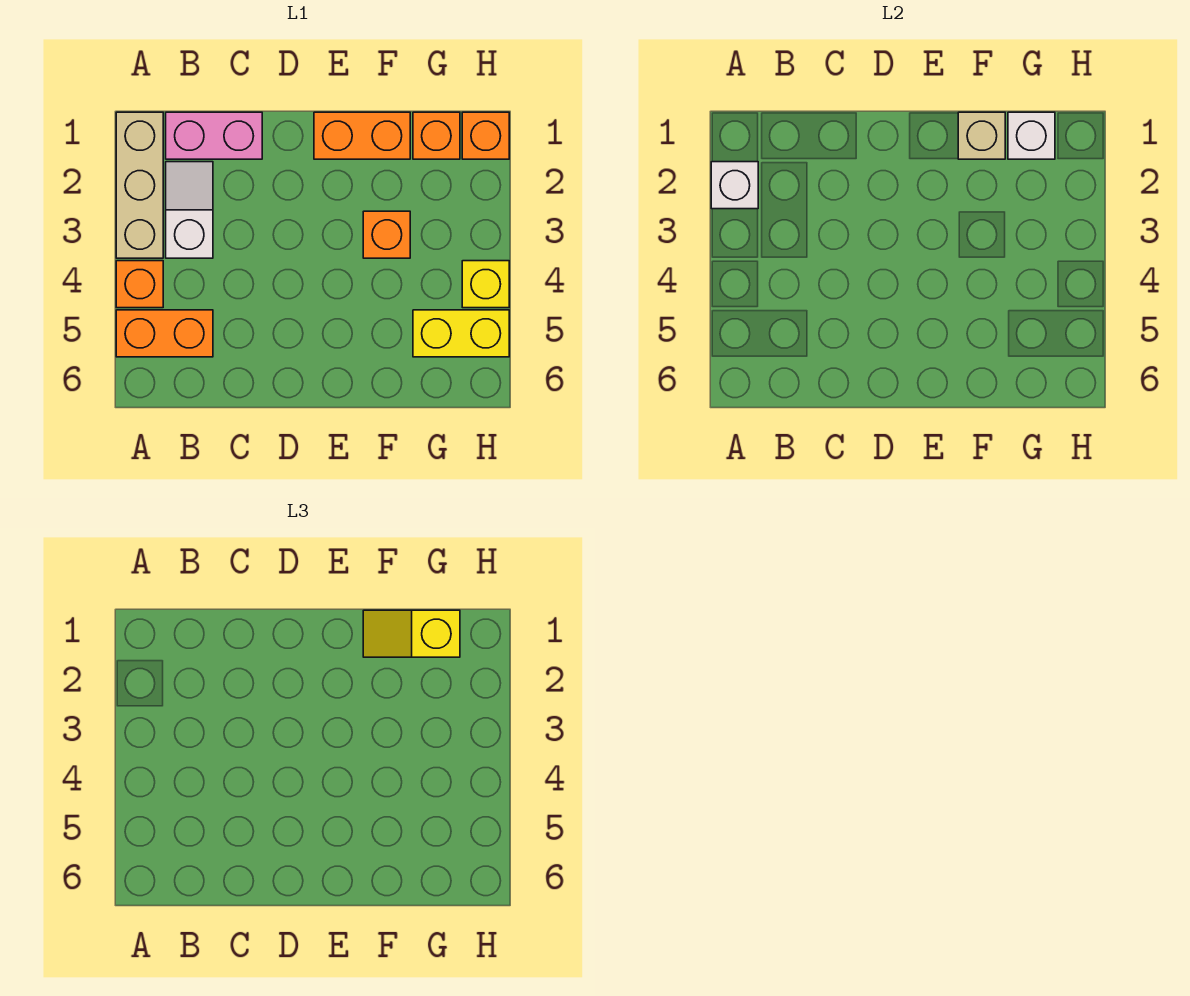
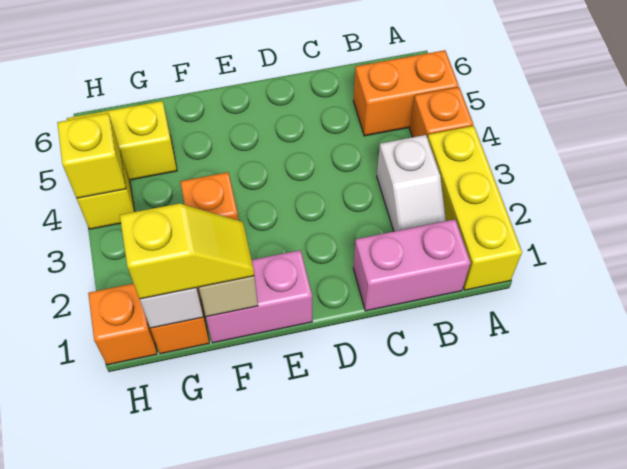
tan 1x3 brick [116,112,163,258] -> yellow 1x3 brick [428,126,522,290]
white 1x1 brick [711,162,758,209] -> none
orange 1x2 brick [314,112,410,159] -> pink 1x2 brick [206,250,312,343]
none -> yellow 1x1 brick [57,113,126,198]

